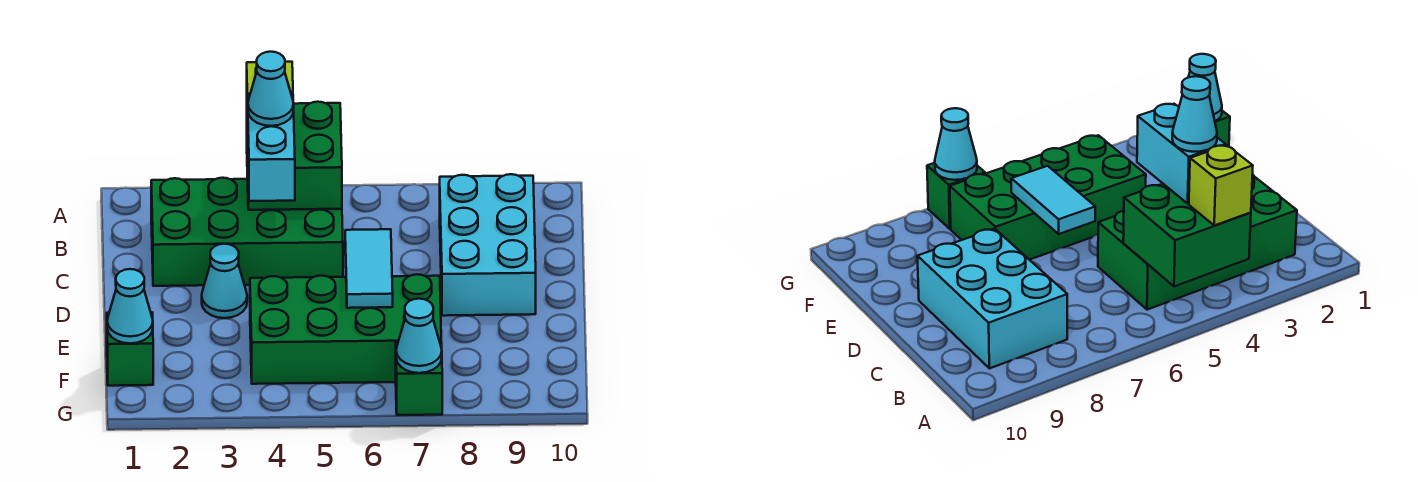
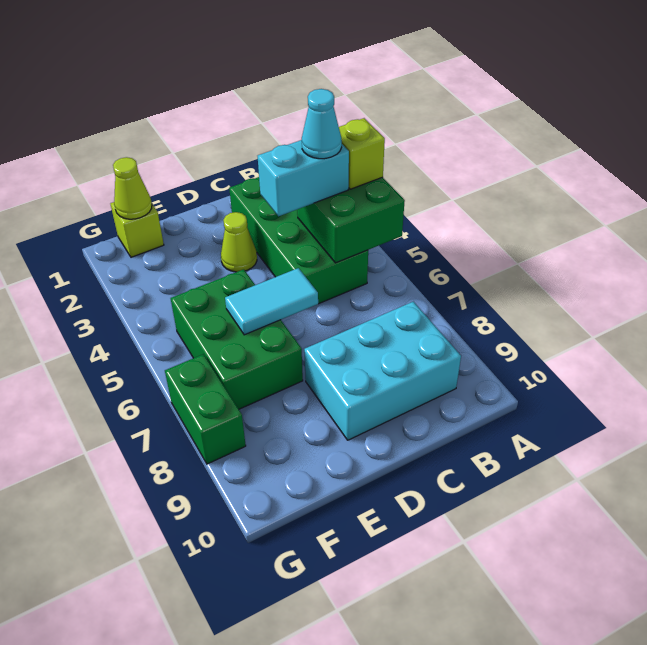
cyan 1x1 cone [202,244,247,318] -> lime 1x1 cone [221,212,257,272]
green 2x4 brick [250,274,441,384] -> green 2x3 brick [171,269,303,409]
green 1x1 brick [107,312,153,386] -> lime 1x1 brick [110,202,164,257]
cyan 1x1 cone [107,269,153,343] -> lime 1x1 cone [113,157,152,219]
green 1x1 brick [396,342,442,415] -> green 1x2 brick [165,354,246,464]
cyan 1x1 cone [396,299,442,373] -> none

